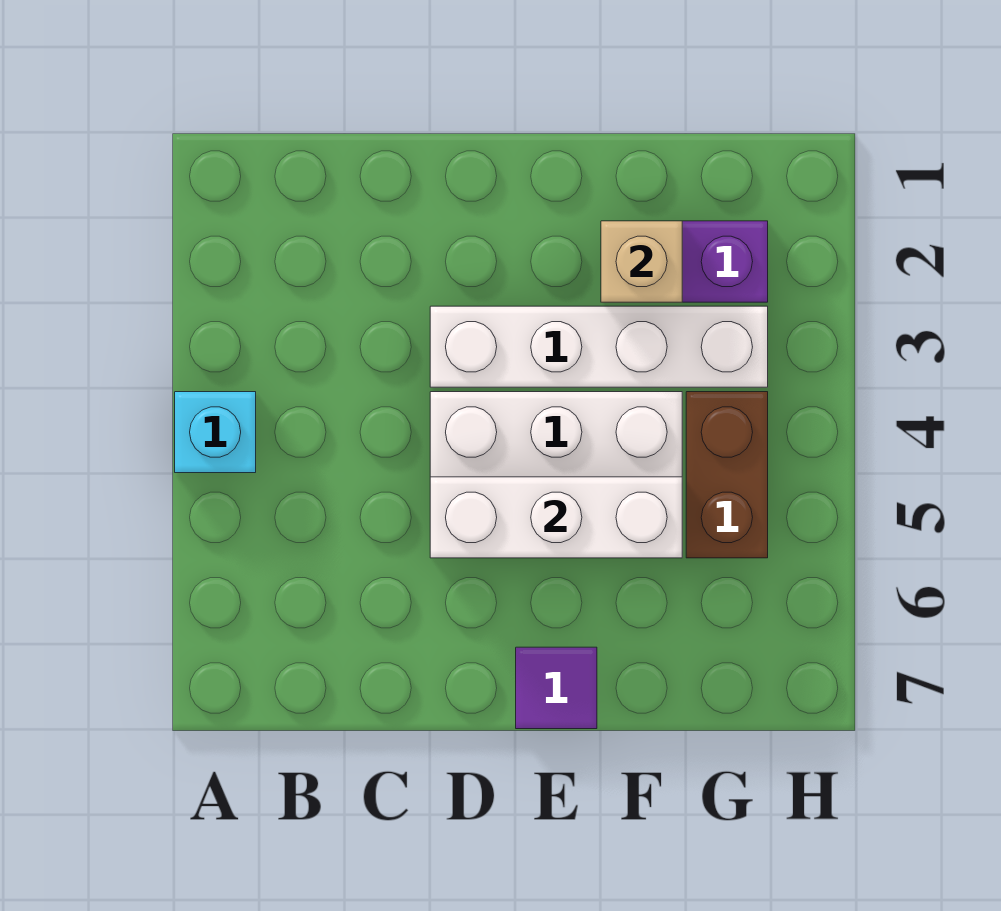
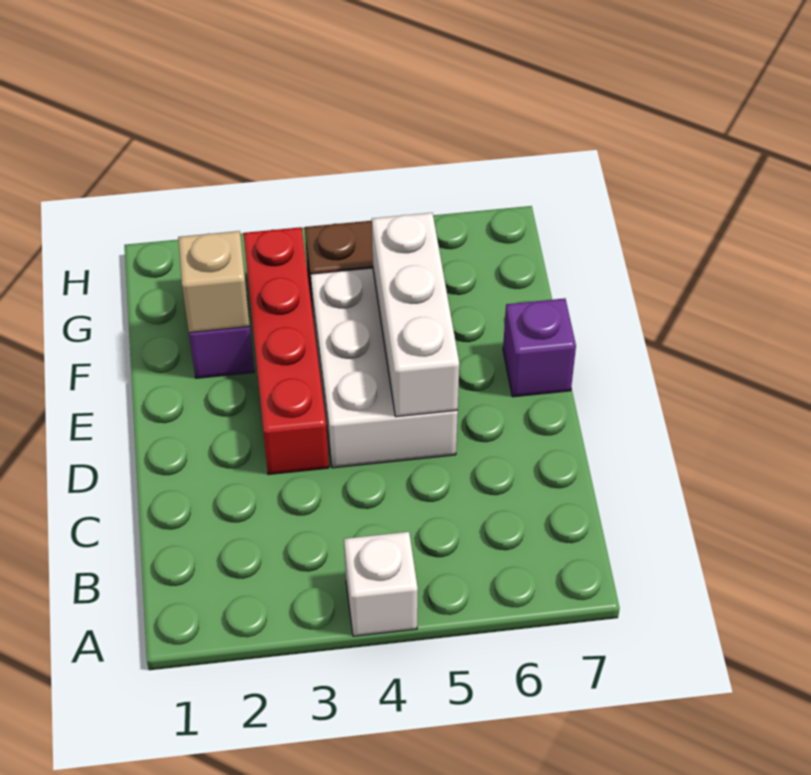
cyan 1x1 brick [175,392,256,473] -> white 1x1 brick [344,532,418,636]
white 1x4 brick [430,306,768,387] -> red 1x4 brick [243,227,329,475]
purple 1x1 tile [516,647,597,729] -> purple 1x1 brick [503,298,576,397]

